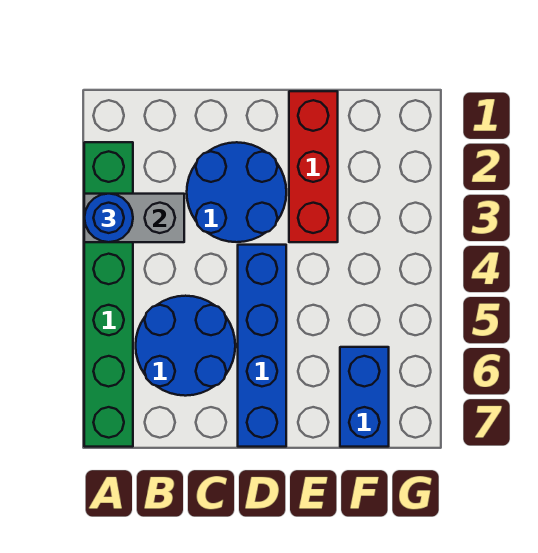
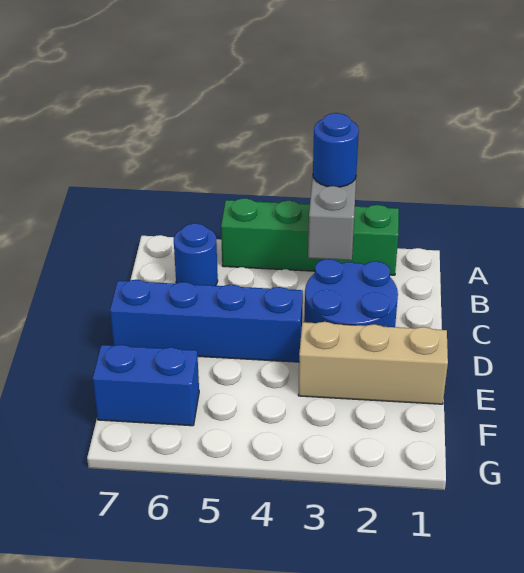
green 1x6 brick [84,142,133,447] -> green 1x4 brick [221,198,399,275]
blue 2x2 round brick [136,296,235,396] -> blue 1x1 round brick [174,223,218,286]
red 1x3 brick [289,91,338,242] -> tan 1x3 brick [298,322,448,404]

